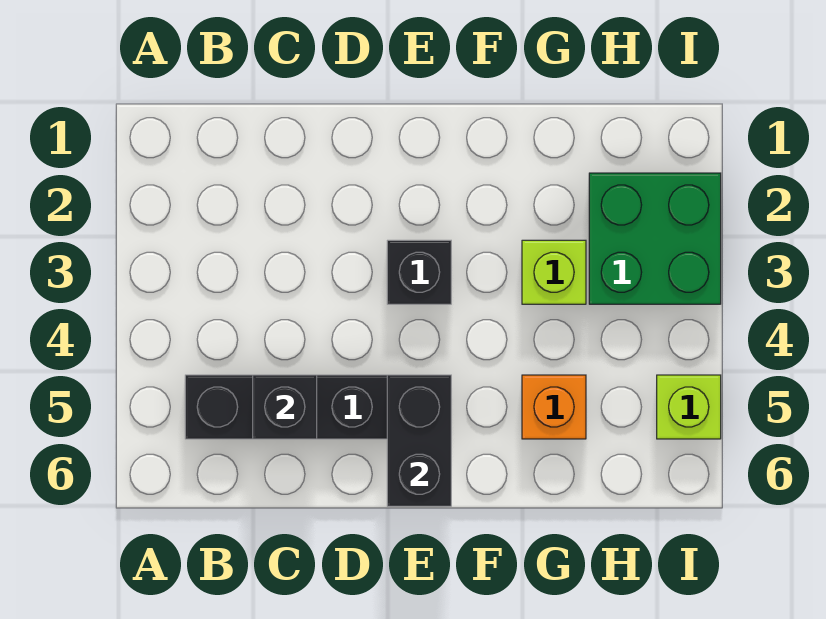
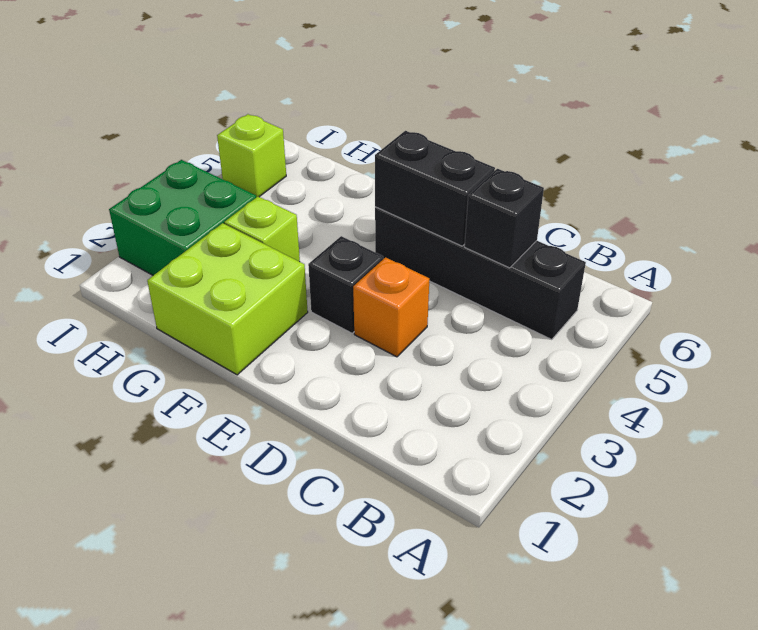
black 1x2 brick [387,375,451,506] -> black 1x2 brick turned to [375,131,495,246]
none -> lime 2x2 brick [147,223,308,375]
orange 1x1 brick [522,375,586,439] -> orange 1x1 brick moved to [353,257,429,357]

